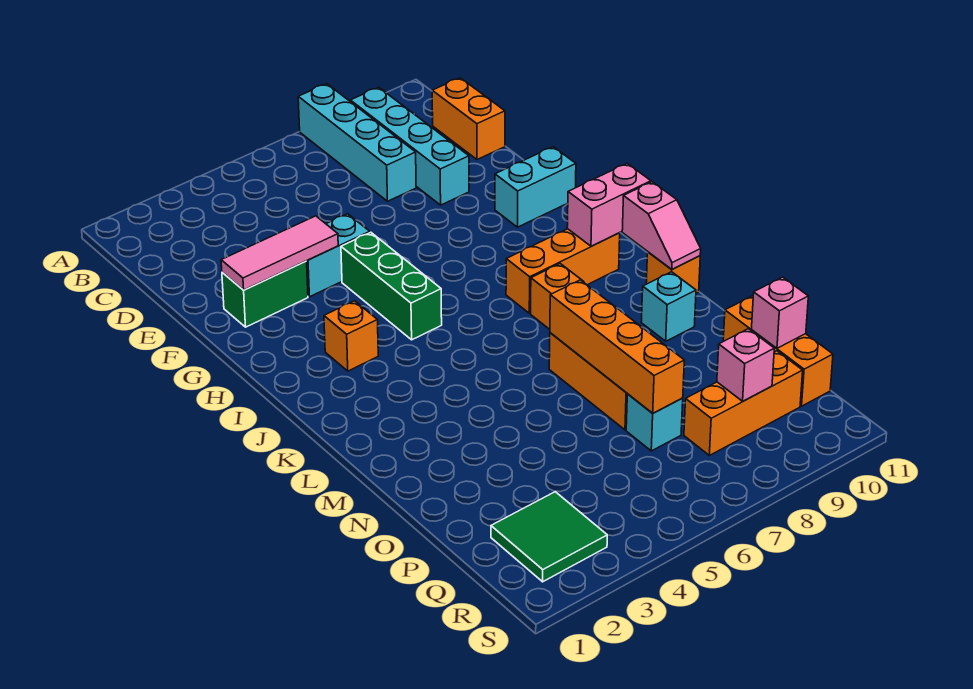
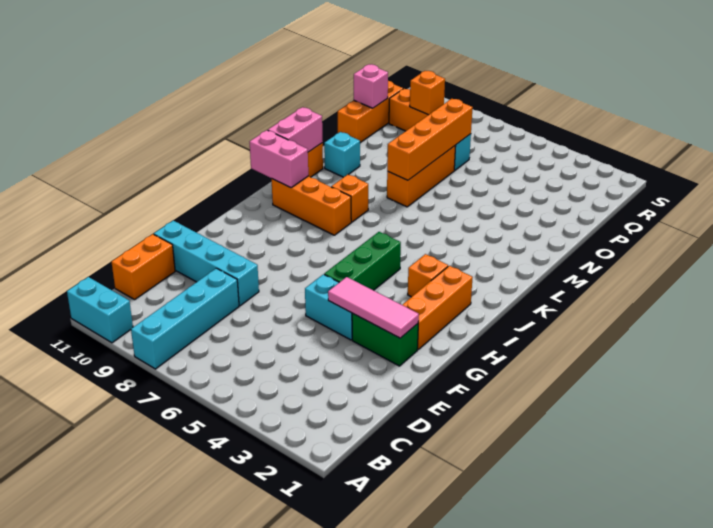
cyan 1x4 brick [350,87,469,205] -> cyan 1x4 brick turned to [154,221,259,306]
none -> orange 1x3 brick [403,266,473,349]
cyan 1x2 brick [495,147,576,227] -> cyan 1x2 brick moved to [67,277,133,343]
pink 1x2 slope [622,182,701,269] -> pink 1x2 brick [268,107,323,152]
green 2x2 tile [491,492,607,582] -> none
pink 1x1 brick [717,329,774,401] -> orange 1x1 brick [410,71,445,115]

